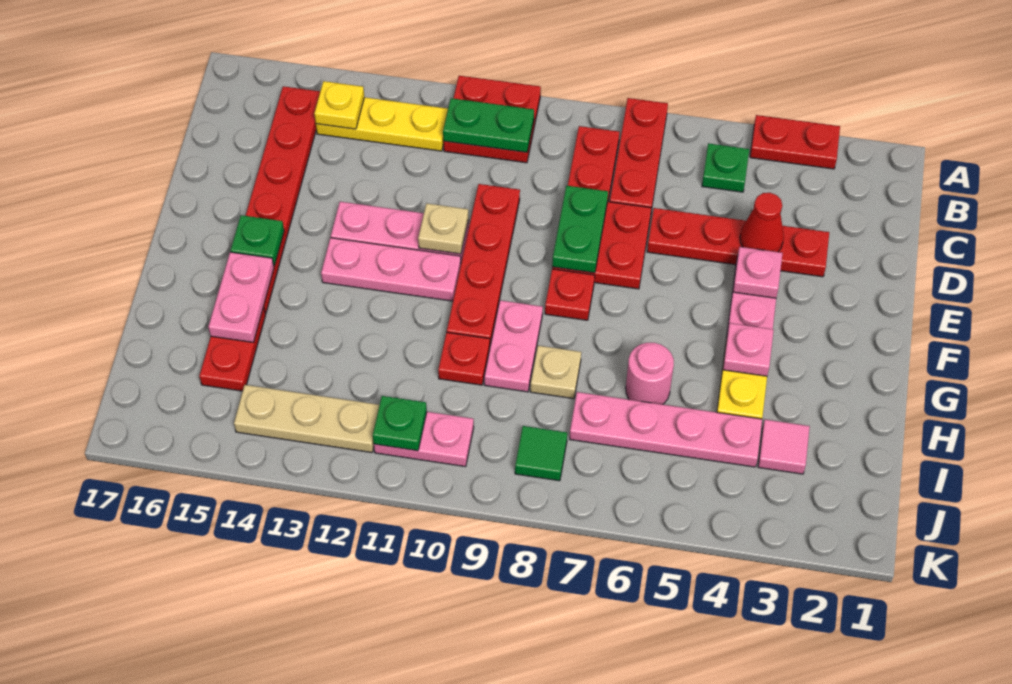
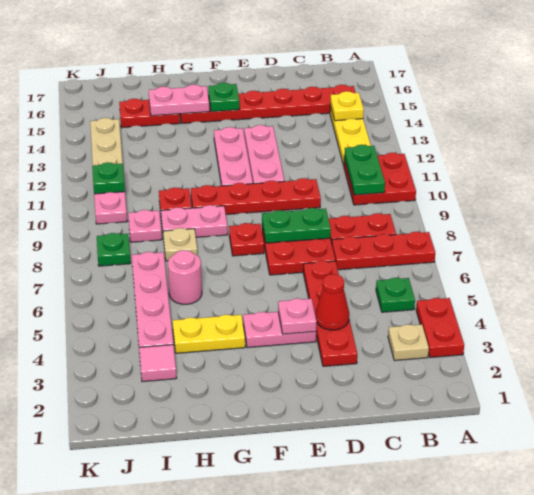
tan 1x1 plate [418,203,469,254] -> tan 1x1 plate moved to [388,324,429,361]
pink 1x1 plate [723,323,774,376] -> pink 1x1 plate moved to [128,210,162,242]
green 1x1 tile [515,426,567,481] -> green 1x1 plate [97,233,131,266]

